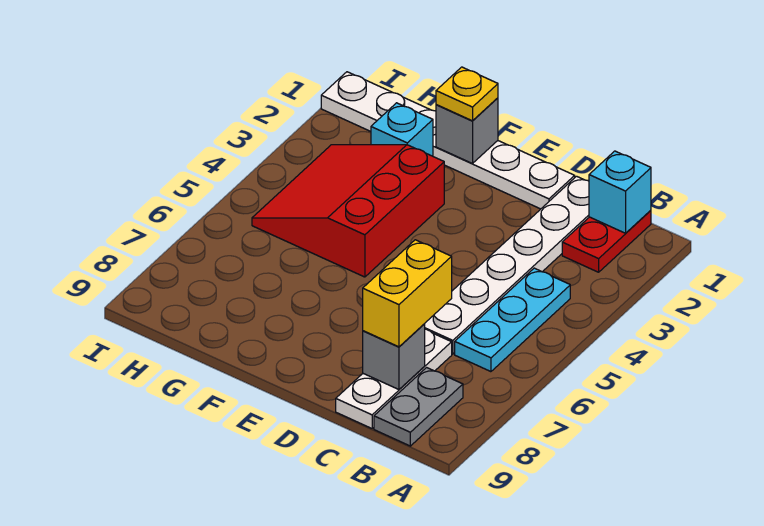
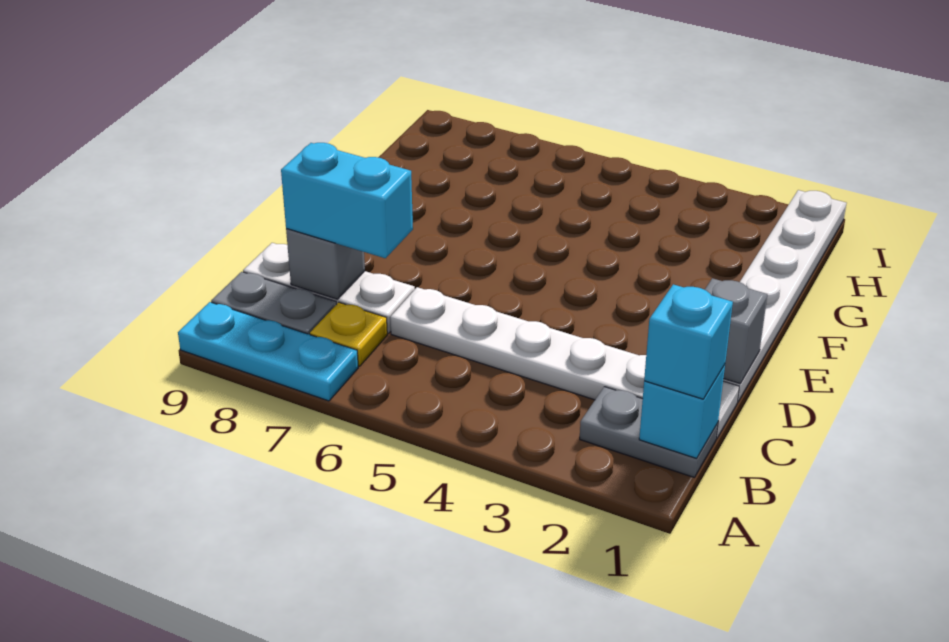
red 1x2 plate [562,210,651,272] -> grey 1x2 plate [580,387,718,477]
cyan 1x3 plate [455,268,570,372] -> cyan 1x3 plate moved to [178,302,358,401]
yellow 1x2 brick [363,240,452,347] -> cyan 1x2 brick [281,143,413,258]
grey 1x1 brick [436,98,498,164] -> grey 1x1 brick moved to [705,278,767,384]
yellow 1x1 plate [436,67,498,121] -> yellow 1x1 plate moved to [310,302,387,366]
red 3x3 slope [252,145,444,277] -> none
cyan 1x1 brick [371,103,433,156] -> cyan 1x1 brick moved to [644,284,733,399]

